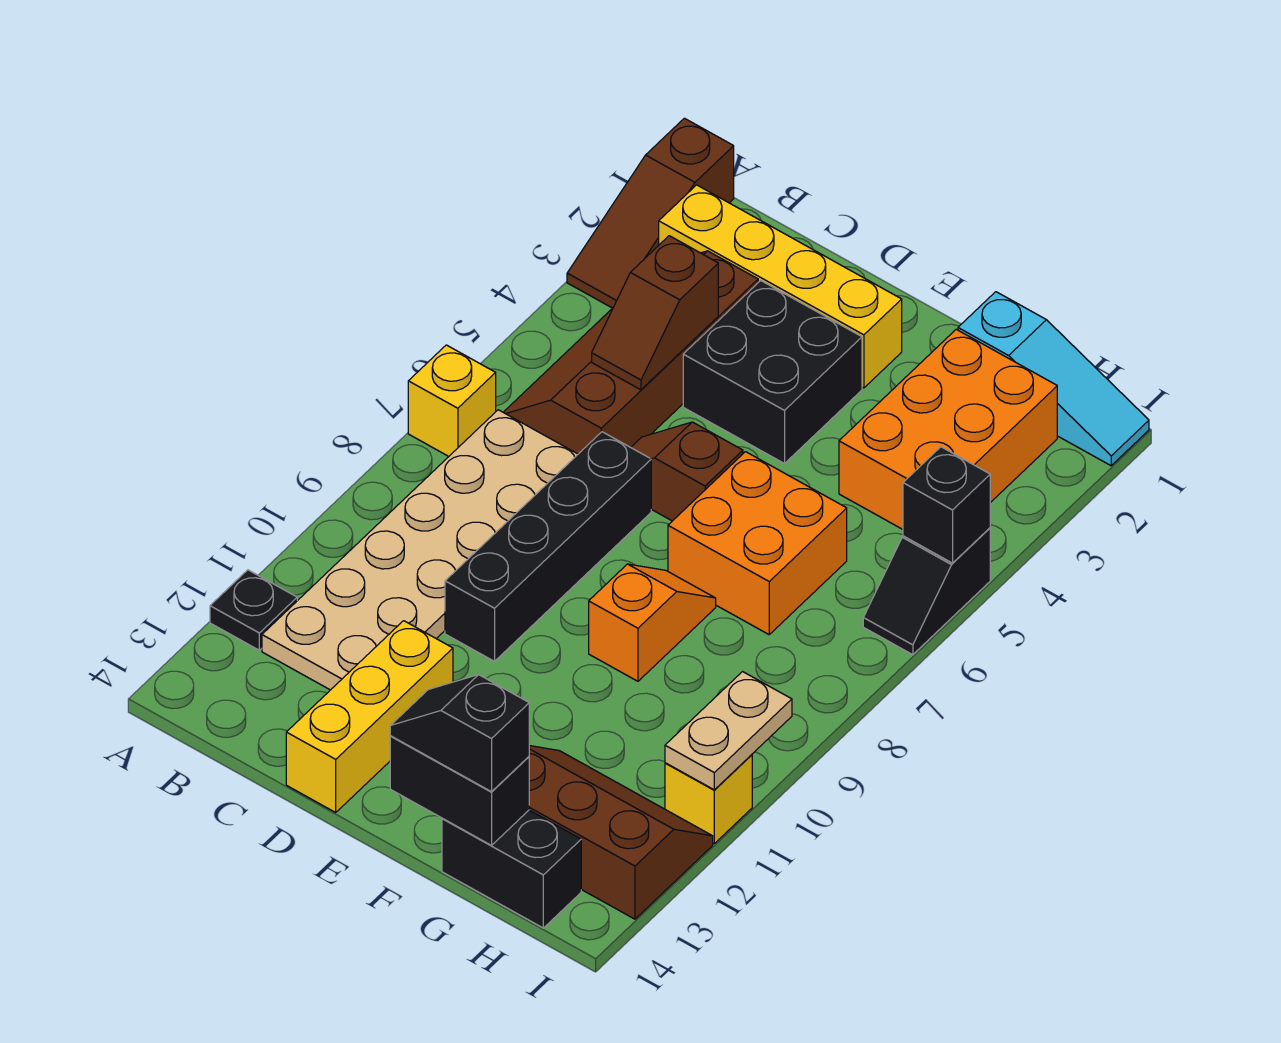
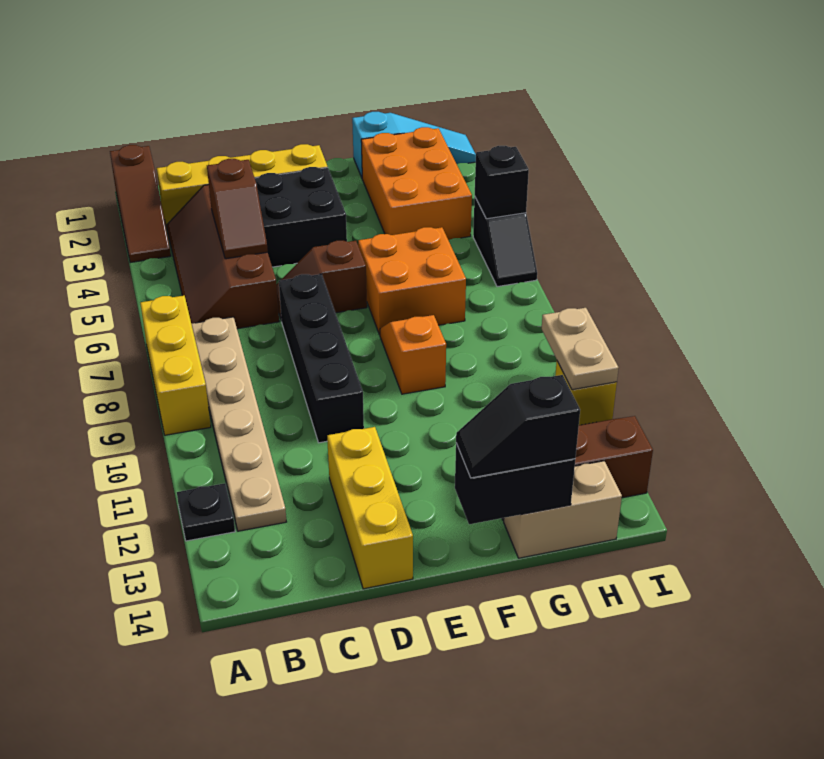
yellow 1x1 brick [408,345,496,456] -> yellow 1x3 brick [140,296,211,435]
tan 2x6 plate [262,410,578,690] -> tan 1x6 plate [192,317,286,531]
black 1x2 brick [442,810,581,928] -> tan 1x2 brick [504,461,622,558]

